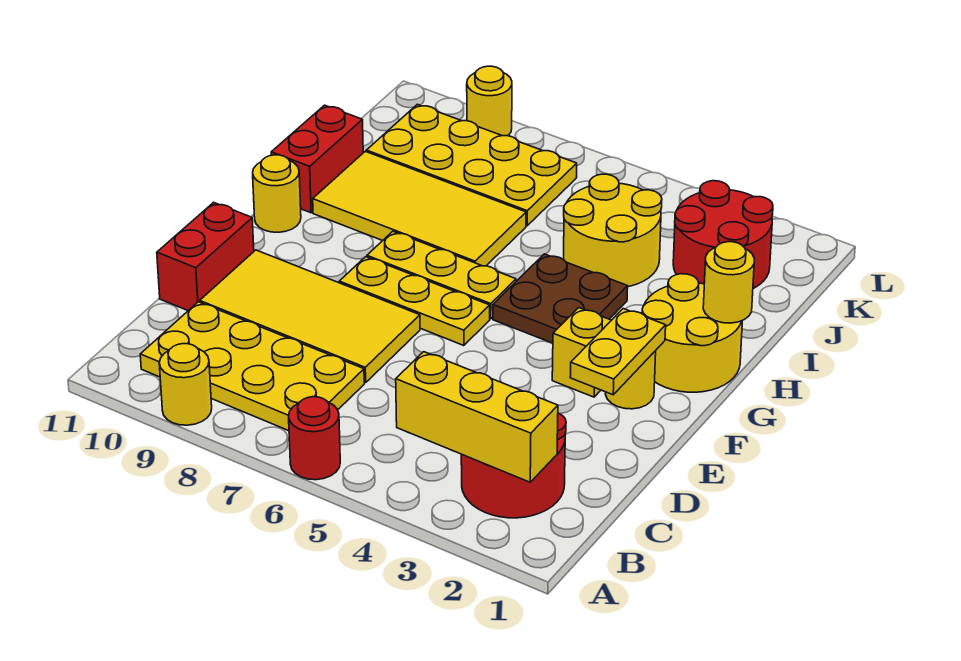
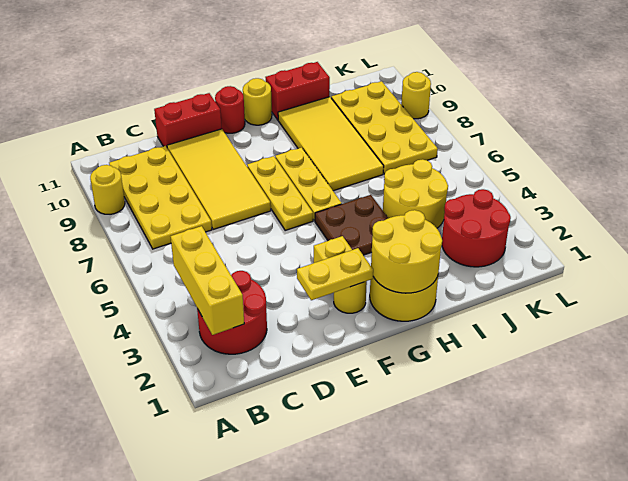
red 1x1 round brick [289,397,340,480] -> red 1x1 round brick moved to [215,86,245,133]
yellow 1x1 round brick [703,242,754,323] -> yellow 2x2 round brick [371,210,442,293]

